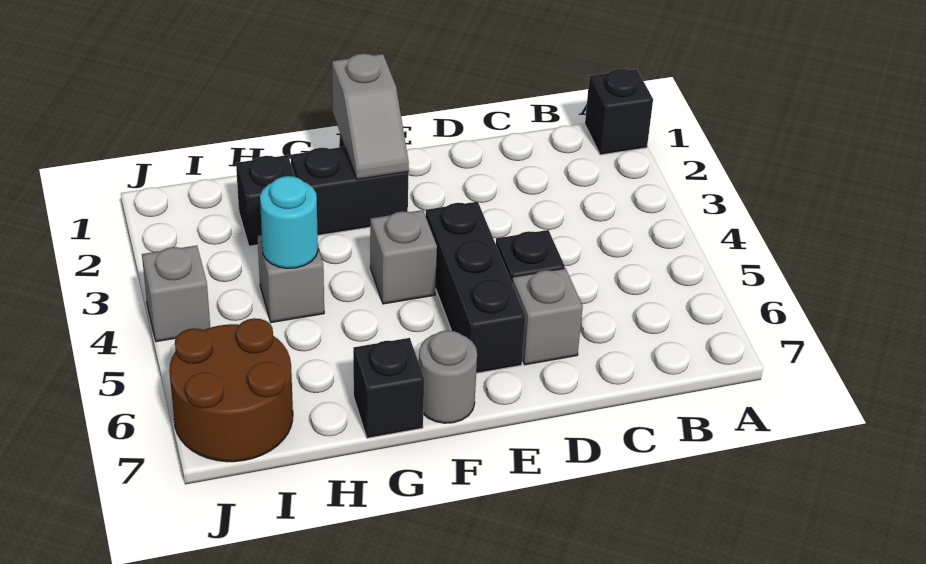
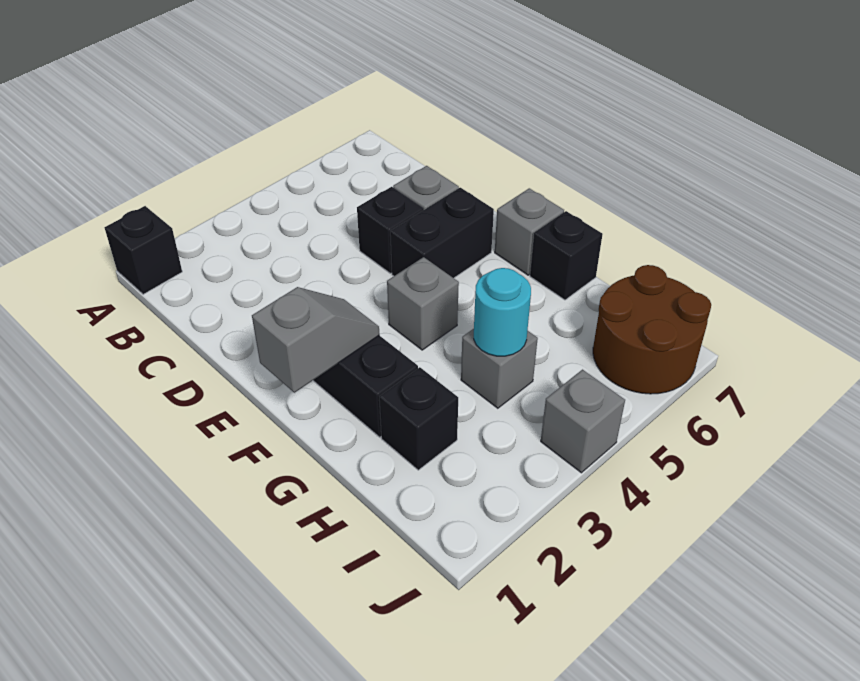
black 1x3 brick [426,202,526,373] -> black 1x2 brick [390,188,494,278]
grey 1x1 round brick [419,330,477,423] -> grey 1x1 brick [495,188,564,275]

